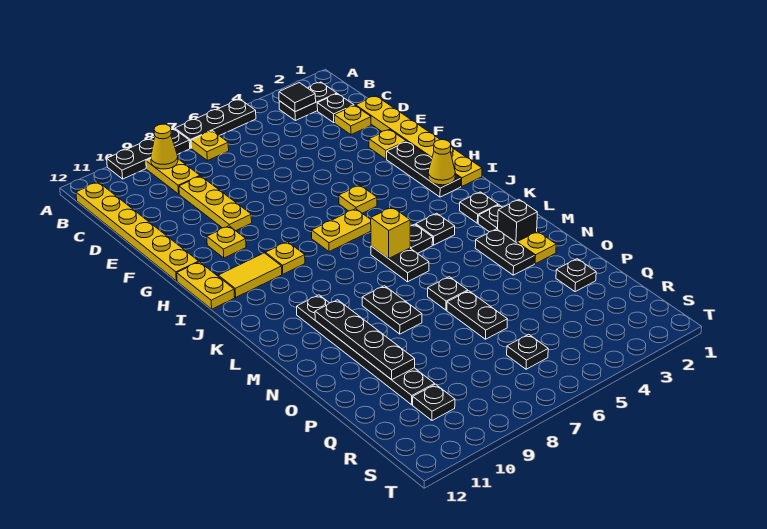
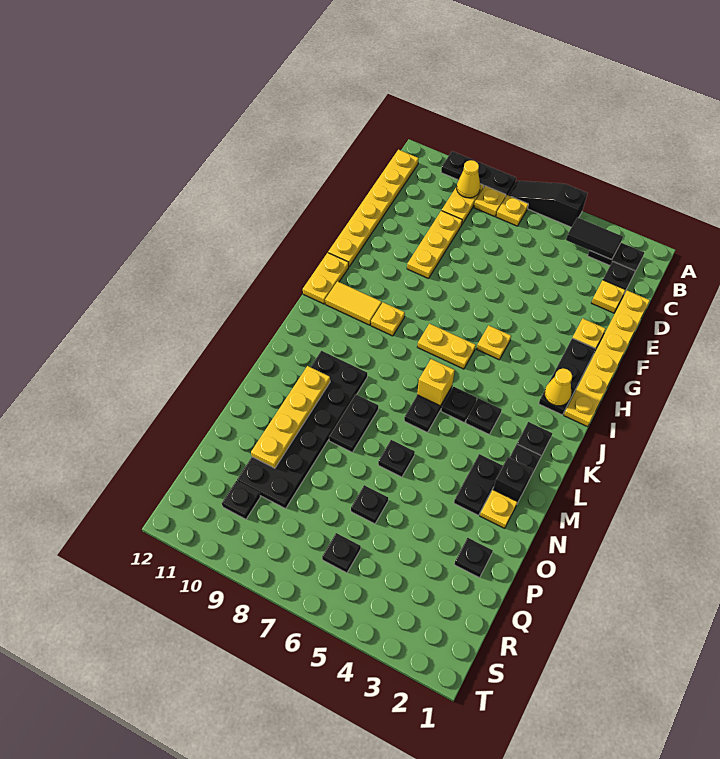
black 1x3 plate [175,99,256,148] -> black 1x3 slope [508,181,587,227]
black 1x1 tile [279,83,316,112] -> black 1x2 tile [566,217,623,260]
yellow 1x1 plate [207,226,246,258] -> yellow 1x1 plate moved to [474,186,506,217]
black 1x6 plate [297,295,435,405] -> black 2x6 plate [237,351,367,509]
black 1x4 plate [315,300,415,380] -> yellow 1x4 plate [251,366,330,468]
black 1x2 plate [447,291,507,339] -> black 1x1 plate [351,485,388,524]

